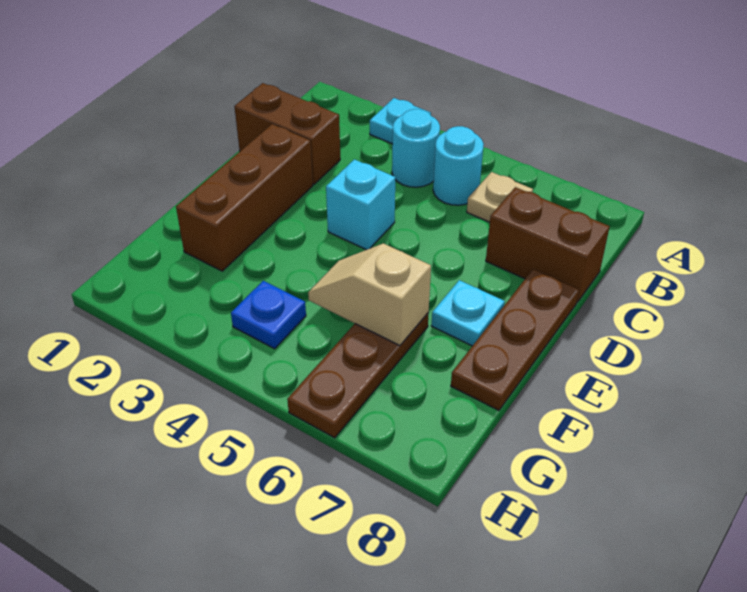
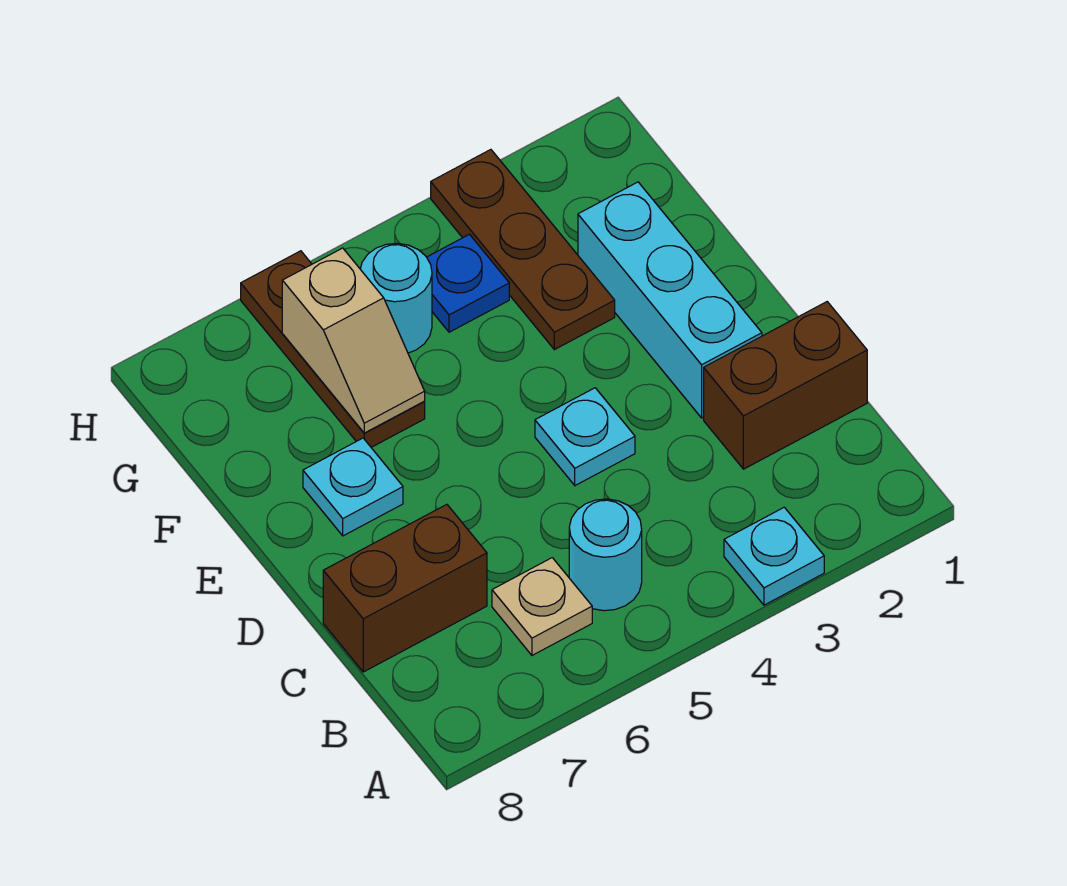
cyan 1x1 round brick [392,109,440,187] -> cyan 1x1 round brick moved to [360,243,432,353]
brown 1x3 brick [176,124,313,271] -> cyan 1x3 brick [578,182,762,418]
cyan 1x1 brick [326,159,395,250] -> cyan 1x1 plate [535,388,635,485]
brown 1x3 plate [451,269,579,410] -> brown 1x3 plate moved to [431,150,615,350]
tan 1x2 slope [308,243,431,346] -> tan 1x2 slope turned to [282,248,425,433]

